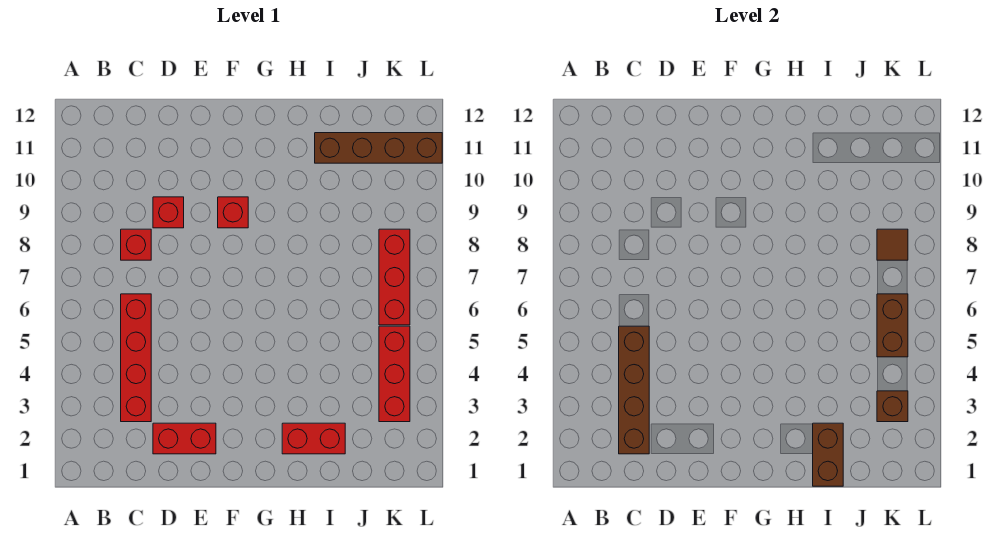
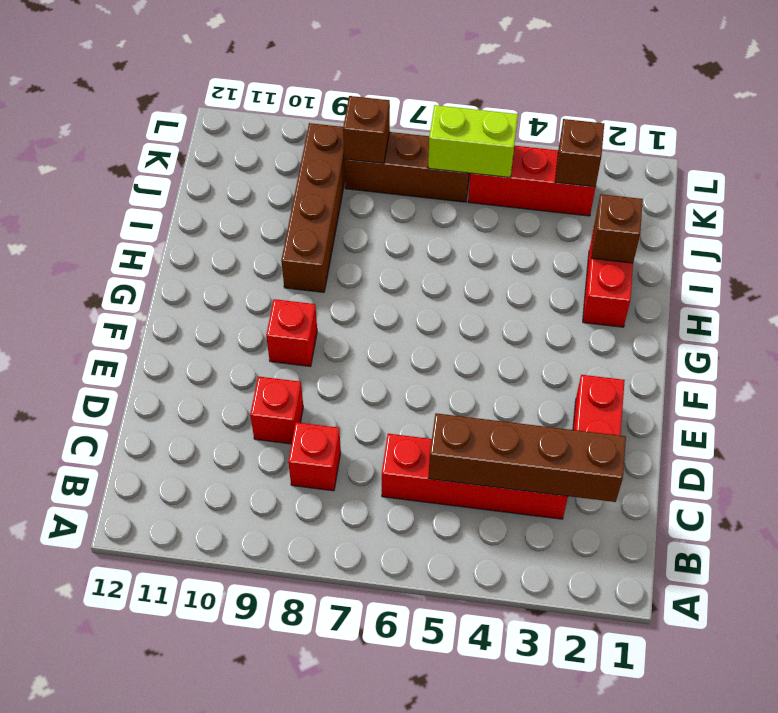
brown 1x2 brick [813,423,843,486] -> brown 1x1 brick [591,194,643,263]
brown 1x4 brick [315,133,442,163] -> brown 1x4 brick moved to [281,123,345,292]
brown 1x2 brick [877,294,908,357] -> lime 1x2 brick [428,105,518,177]
red 1x3 brick [379,229,410,325] -> brown 1x3 brick [344,132,470,202]
brown 1x1 tile [877,229,908,260] -> brown 1x1 brick [343,96,390,164]

